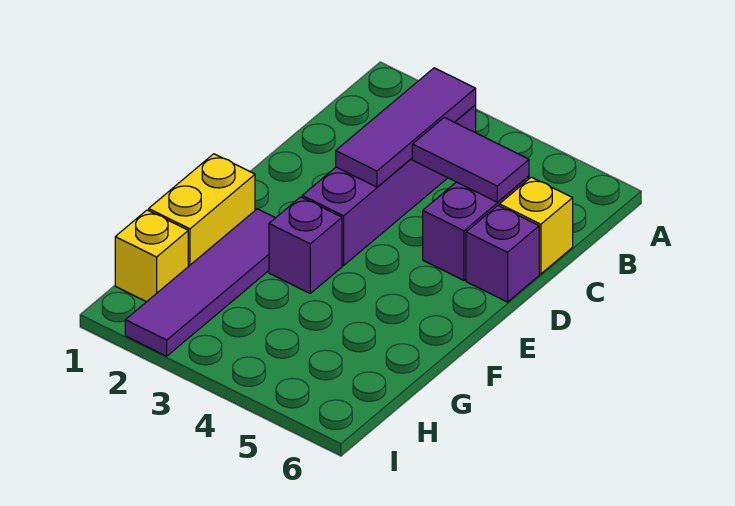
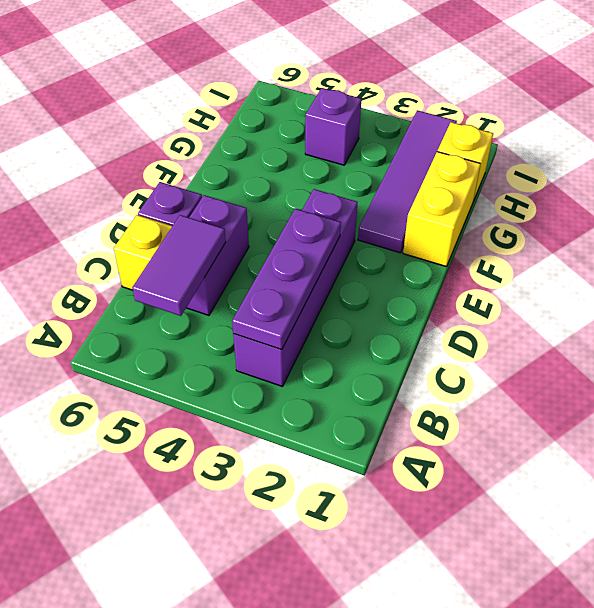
purple 1x3 tile [336,68,476,187] -> purple 1x3 plate [232,209,341,350]
purple 1x2 tile [412,117,529,202] -> purple 1x2 tile turned to [132,215,226,316]
purple 1x1 brick [269,197,342,293] -> purple 1x1 brick moved to [305,88,361,165]

